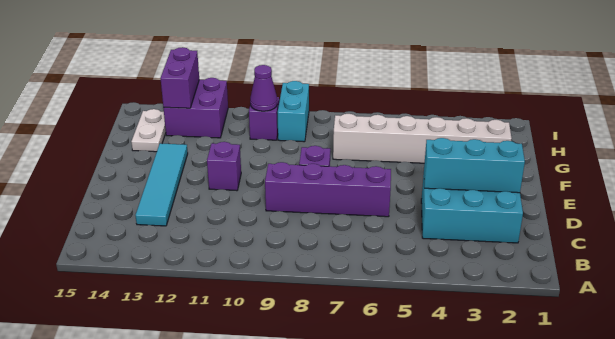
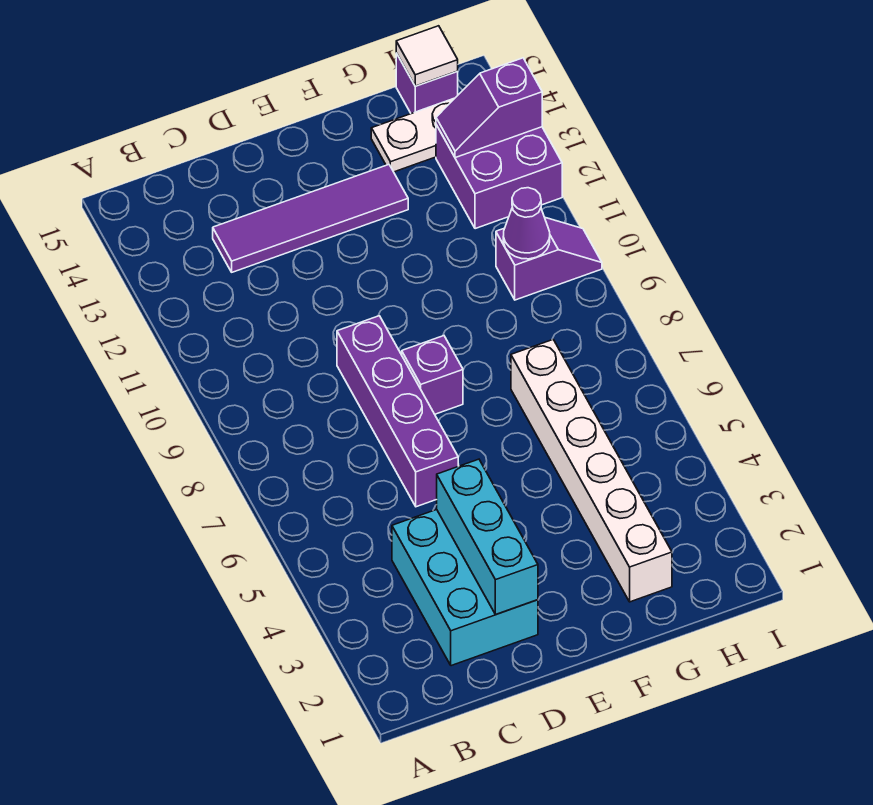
cyan 1x4 tile [135,143,188,226] -> purple 1x4 tile [213,165,408,272]
purple 1x1 brick [207,142,241,191] -> purple 1x1 brick moved to [396,53,458,114]
cyan 1x2 brick [278,81,309,142] -> none
purple 1x2 brick [161,47,199,108] -> purple 1x2 slope [436,58,542,158]
none -> white 1x1 tile [396,26,458,86]

